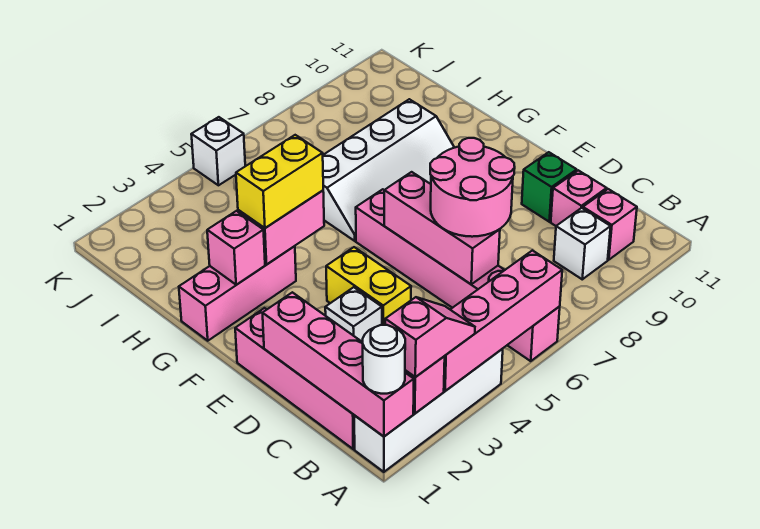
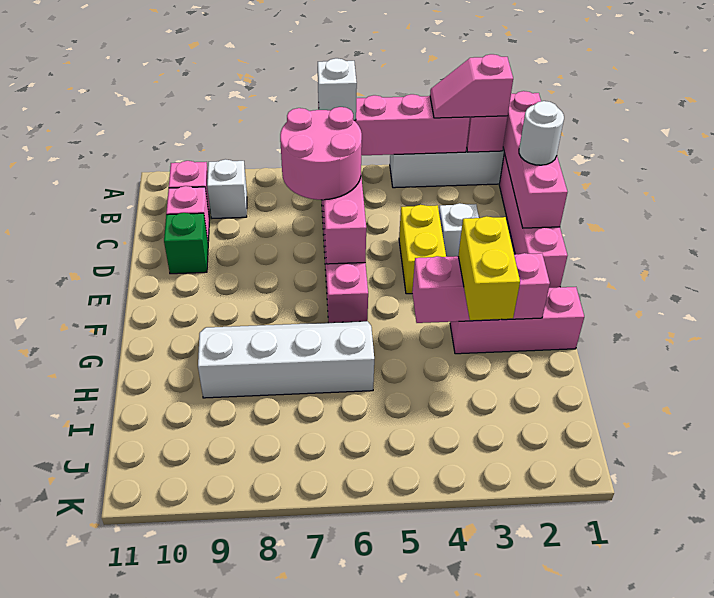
white 1x1 round brick [363,325,405,394] -> white 1x1 round brick moved to [519,101,564,165]
yellow 1x2 brick [236,135,323,228] -> yellow 1x2 brick turned to [458,216,520,320]
white 1x1 brick [191,117,245,185] -> white 1x1 brick moved to [318,58,357,120]

